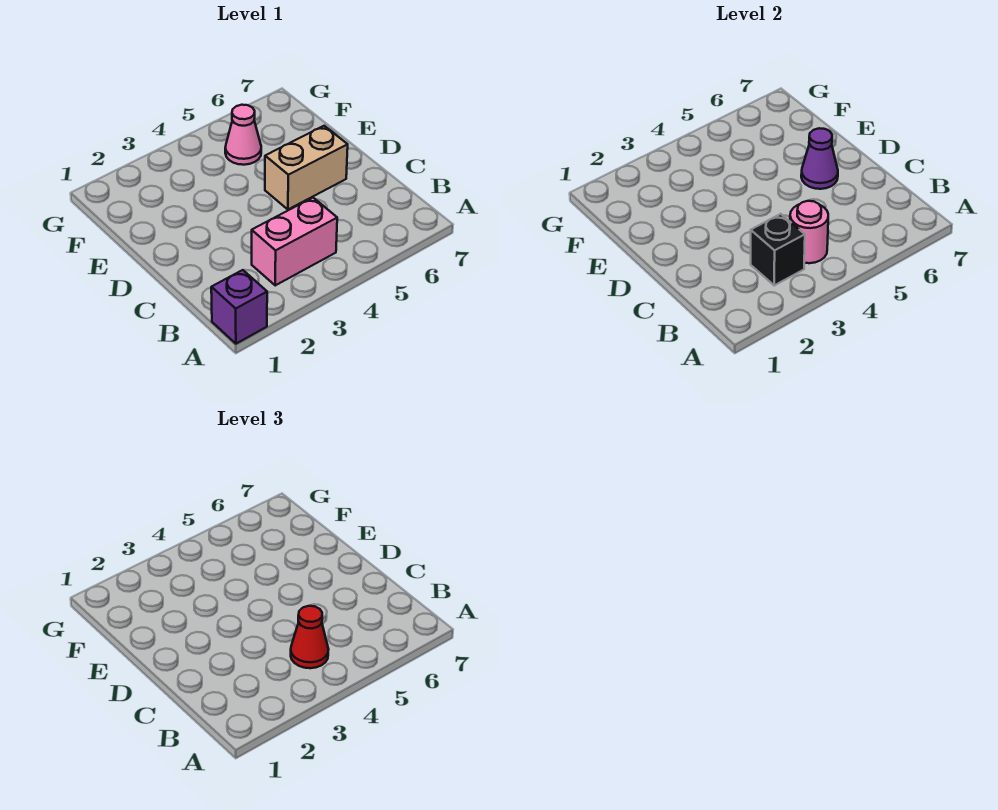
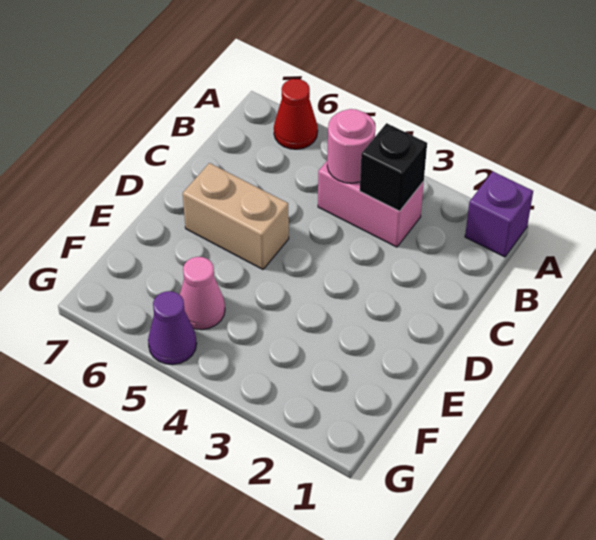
red 1x1 cone [291,606,329,668] -> red 1x1 cone moved to [274,79,318,149]
purple 1x1 cone [801,128,838,189] -> purple 1x1 cone moved to [148,291,197,365]

